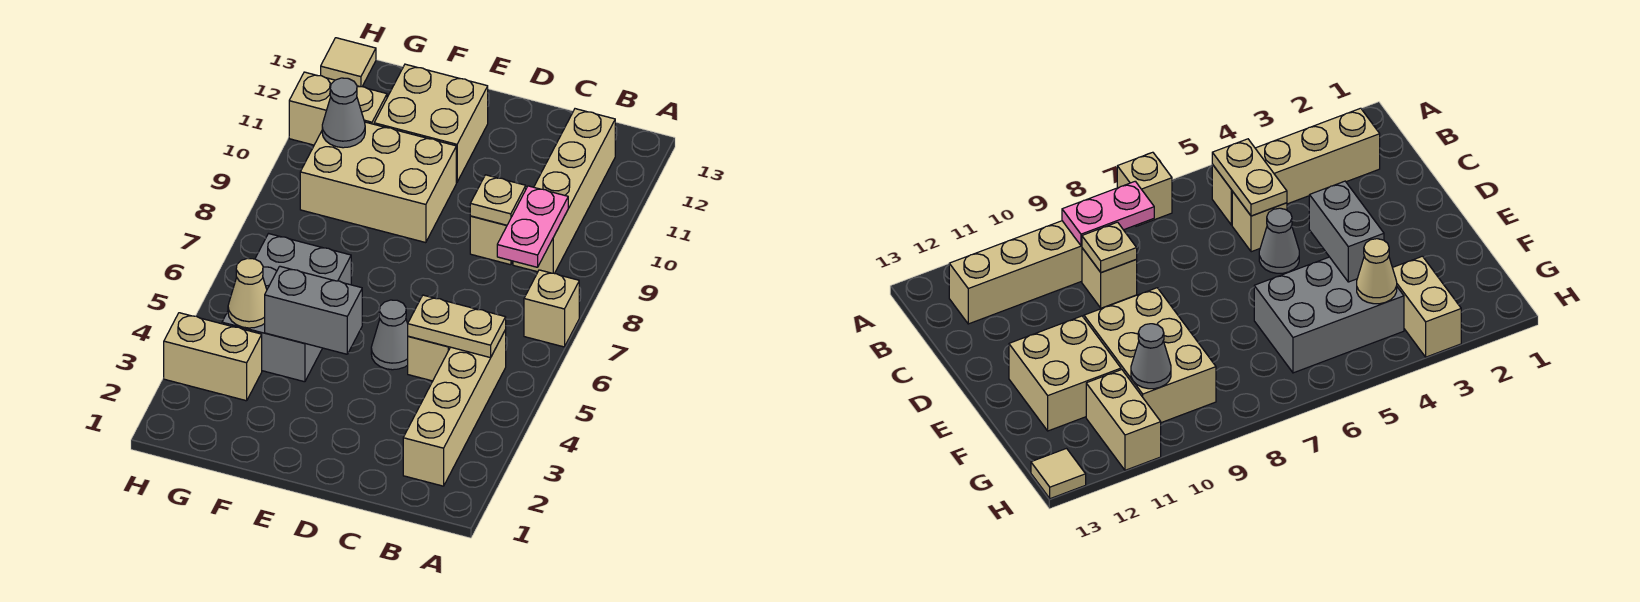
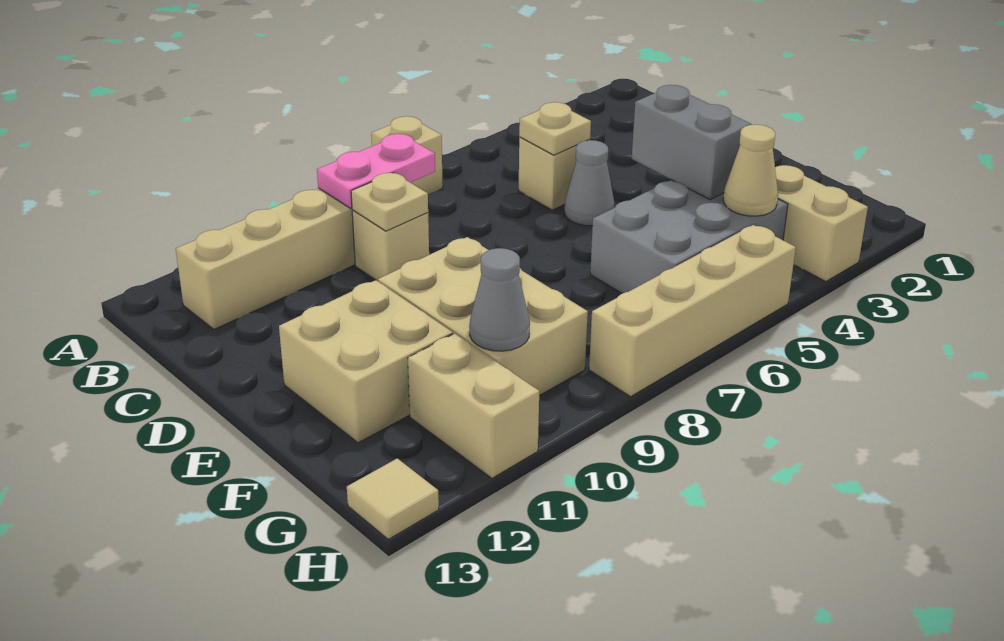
tan 1x4 brick [403,330,506,486] -> tan 1x4 brick moved to [589,225,796,397]
tan 1x2 plate [408,295,506,358] -> tan 1x1 plate [519,102,591,155]

